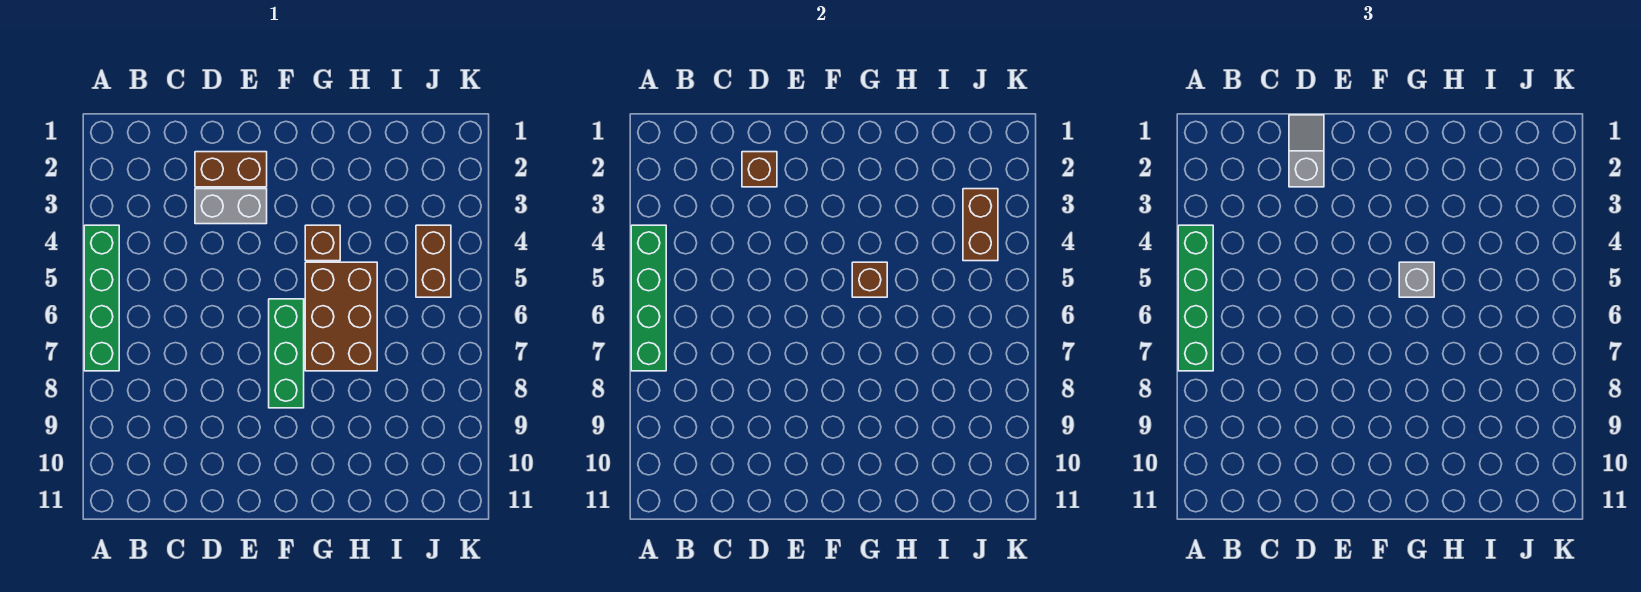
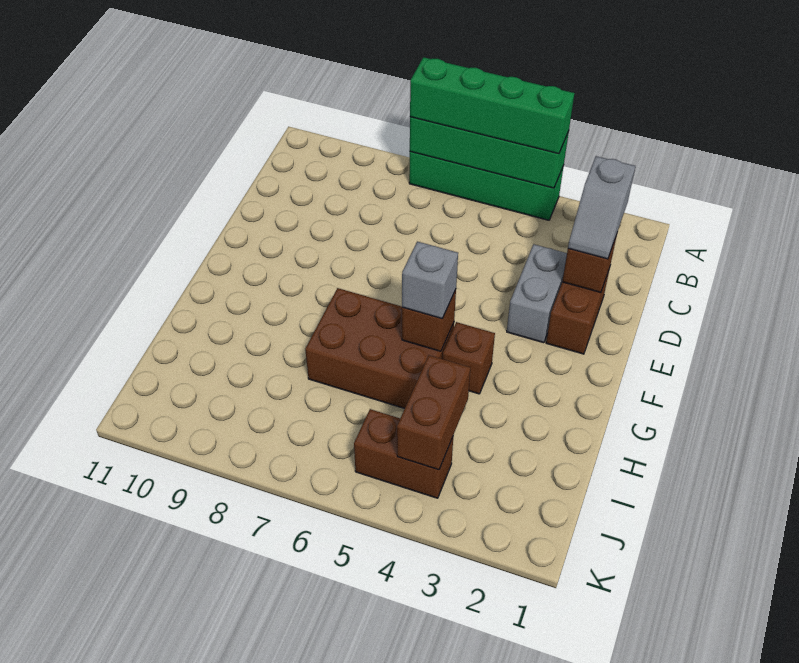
grey 1x2 slope [1289,115,1324,187] -> grey 1x2 slope turned to [568,156,635,259]
green 1x3 brick [269,299,304,408] -> none
brown 1x2 brick [963,189,998,261] -> brown 1x2 brick turned to [397,355,470,470]

